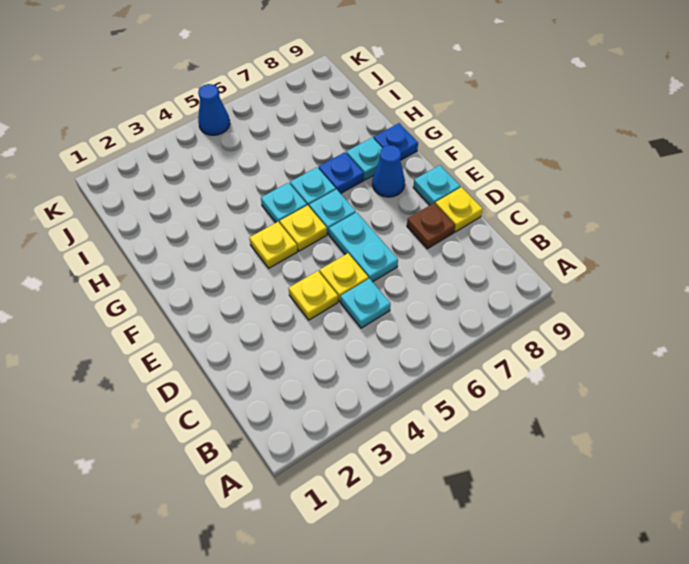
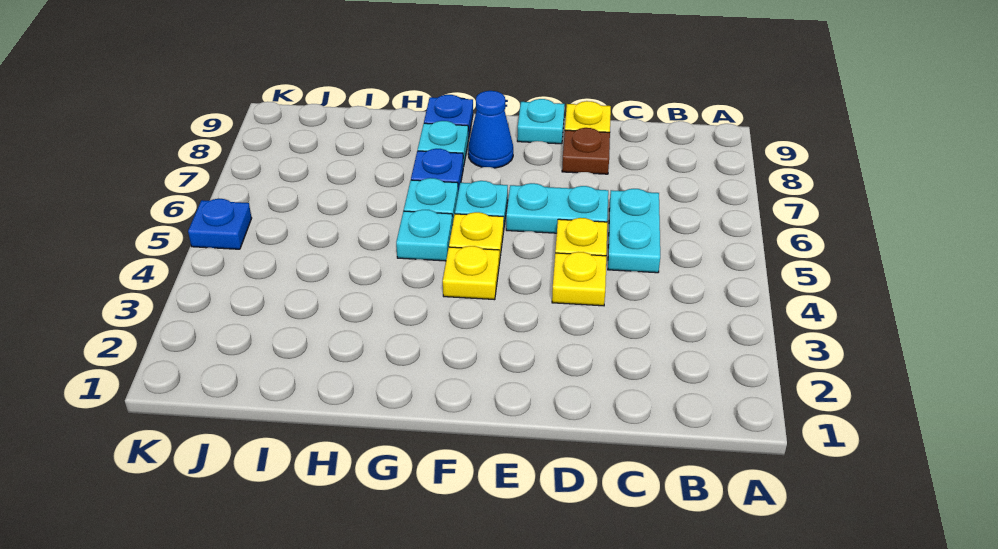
cyan 1x1 plate [341,278,391,328] -> cyan 1x2 plate [608,189,660,273]
blue 1x1 cone [198,84,230,135] -> blue 1x1 plate [188,199,252,249]

